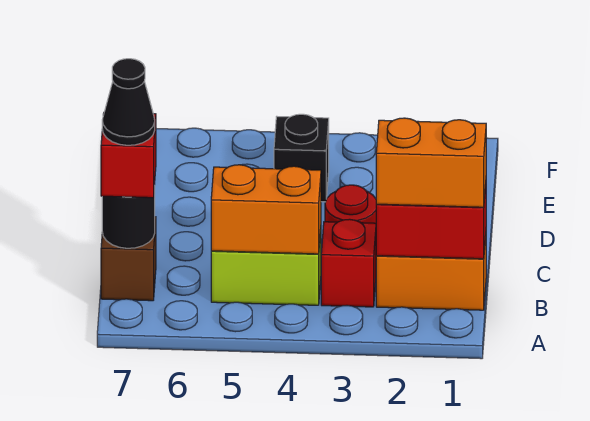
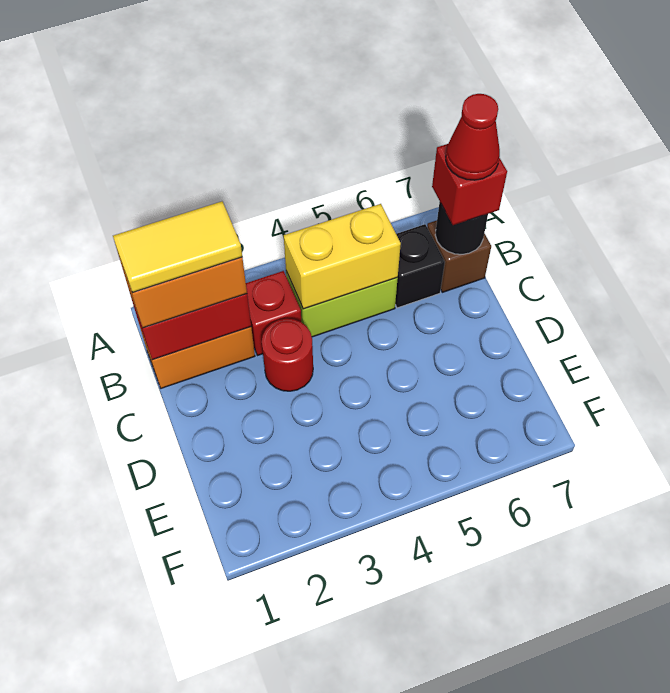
none -> yellow 1x2 tile [113,201,242,293]
orange 1x2 brick [211,165,321,254] -> yellow 1x2 brick [284,204,401,309]
black 1x1 cone [102,59,155,145] -> red 1x1 cone [446,94,500,180]
black 1x1 brick [274,114,329,202] -> black 1x1 brick moved to [395,224,445,308]

